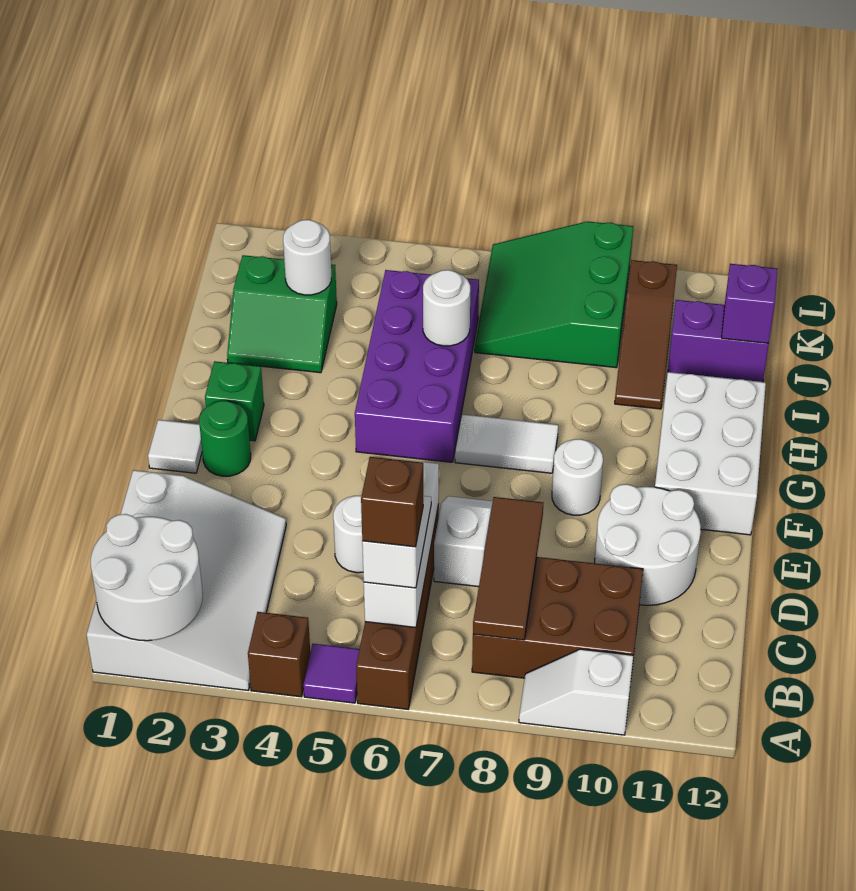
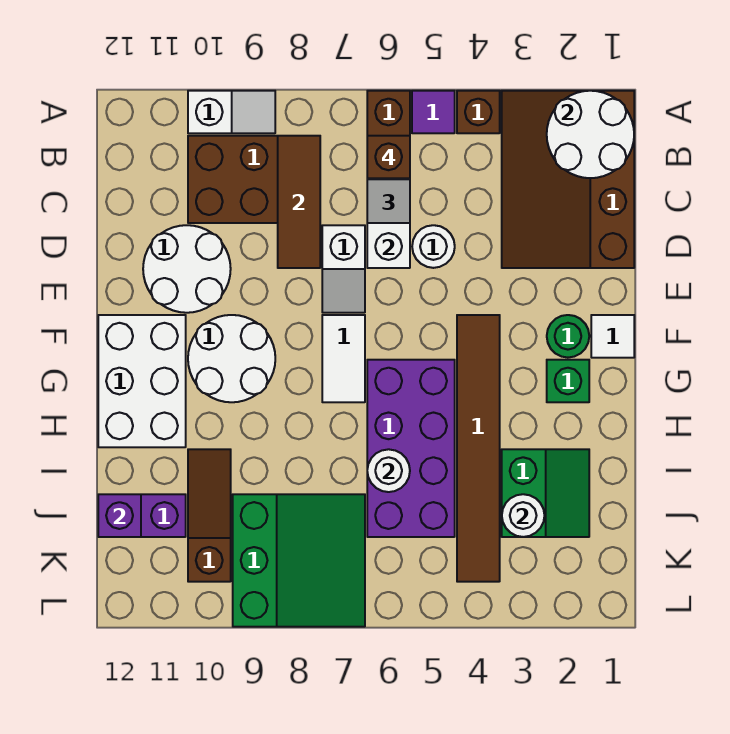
white 3x4 slope [87,470,286,690] -> brown 3x4 slope [502,91,634,268]
none -> brown 1x6 tile [457,315,500,582]
white 1x1 round brick [552,439,603,515] -> white 2x2 round brick [188,315,275,402]
white 1x2 tile [455,414,558,473] -> white 1x2 tile turned to [322,315,365,402]
green 2x2 slope [227,255,337,373] -> green 2x2 slope turned to [502,449,589,537]

